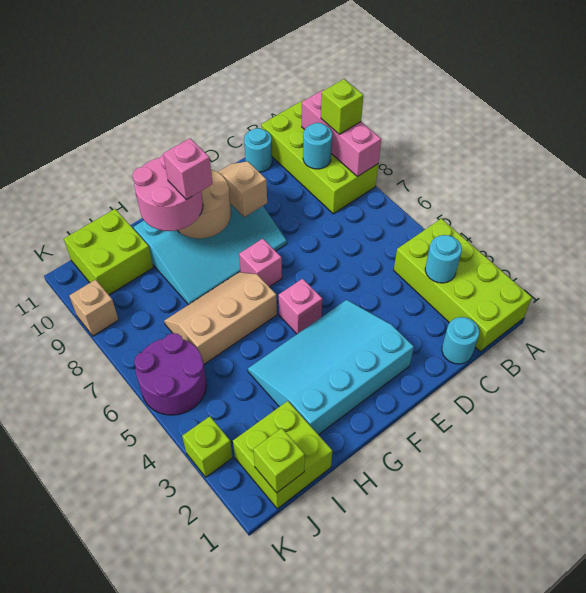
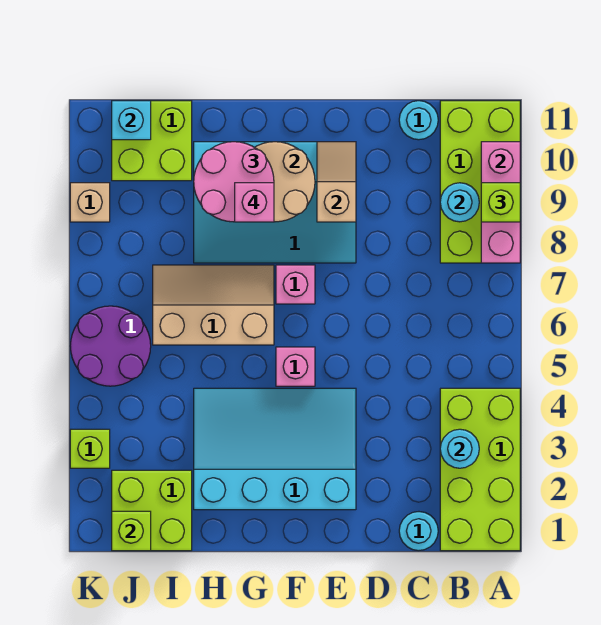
none -> cyan 1x1 brick [112,101,151,140]

